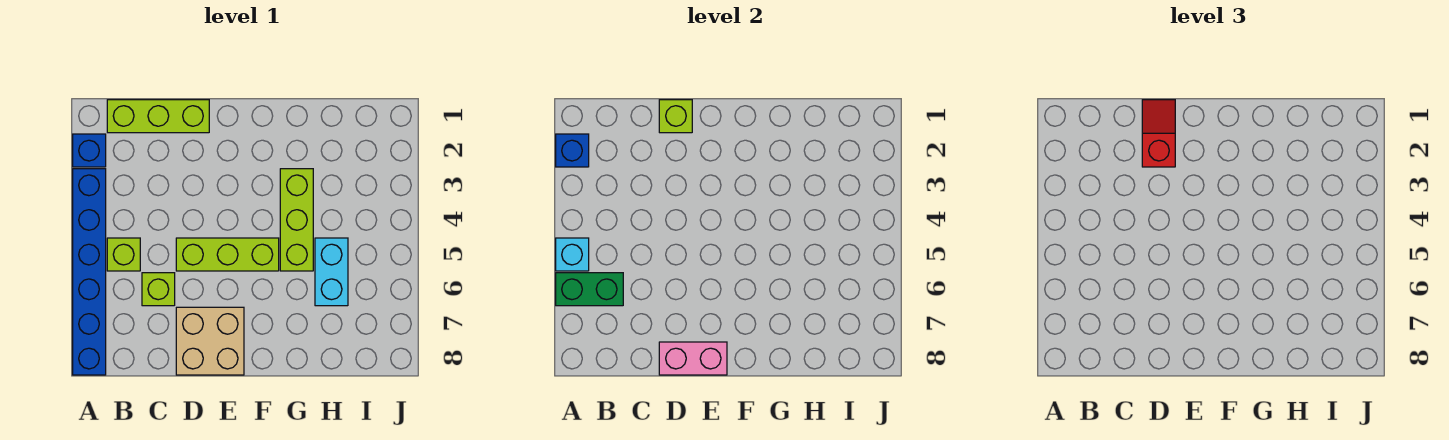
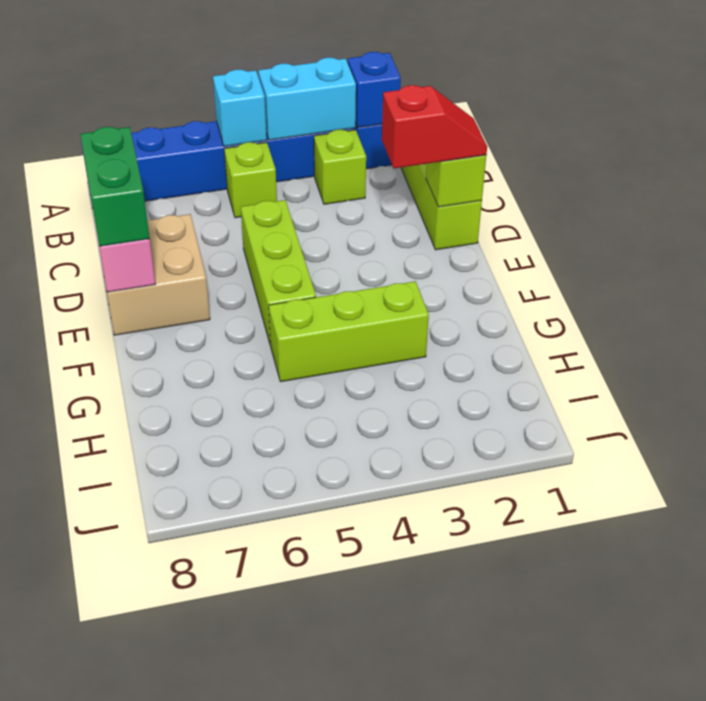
green 1x2 brick [556,273,623,306] -> green 1x2 brick moved to [80,127,150,246]
lime 1x1 brick [142,273,175,306] -> lime 1x1 brick moved to [314,130,366,204]
cyan 1x2 brick [315,238,348,306] -> cyan 1x2 brick moved to [258,58,356,140]

